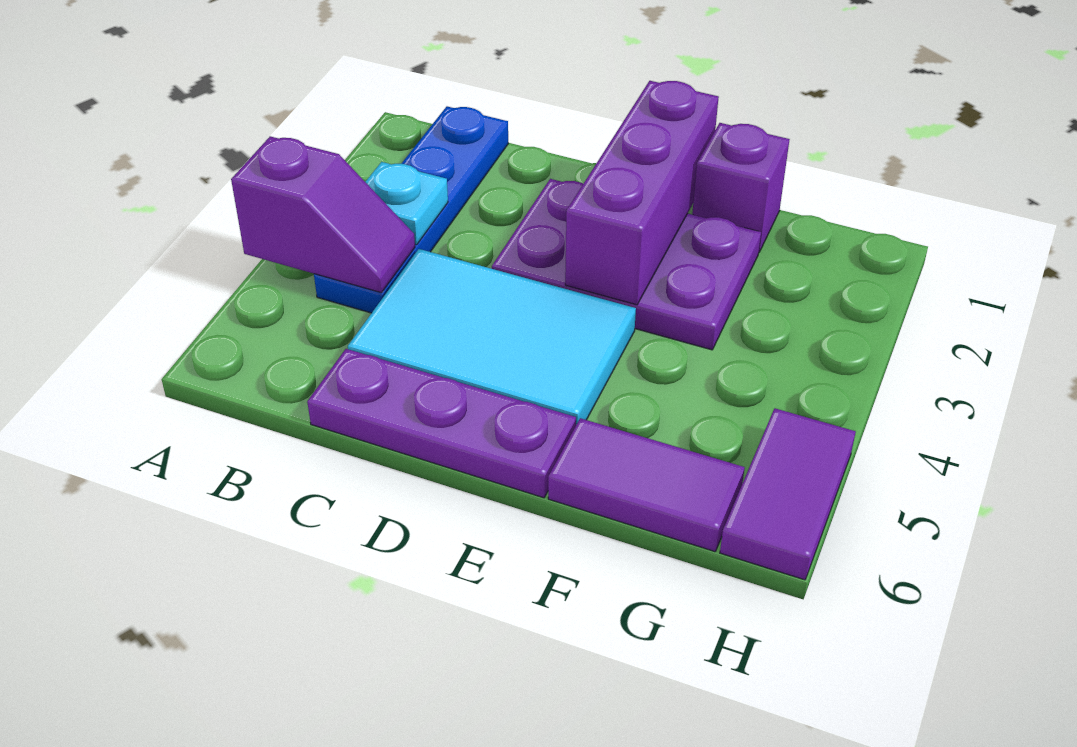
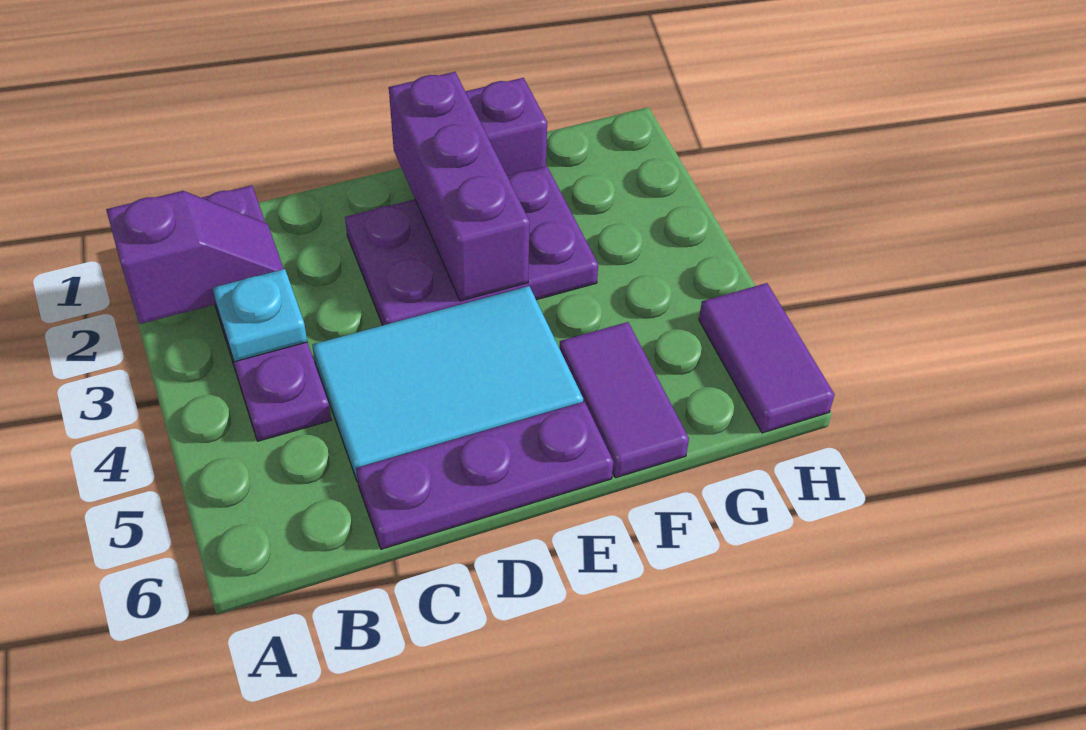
purple 1x2 slope [231,136,415,293] -> purple 1x2 slope moved to [106,191,284,324]
blue 1x4 plate [314,106,508,313] -> purple 1x4 plate [201,185,331,441]
purple 1x2 tile [548,418,745,552] -> purple 1x2 tile turned to [559,322,689,478]

